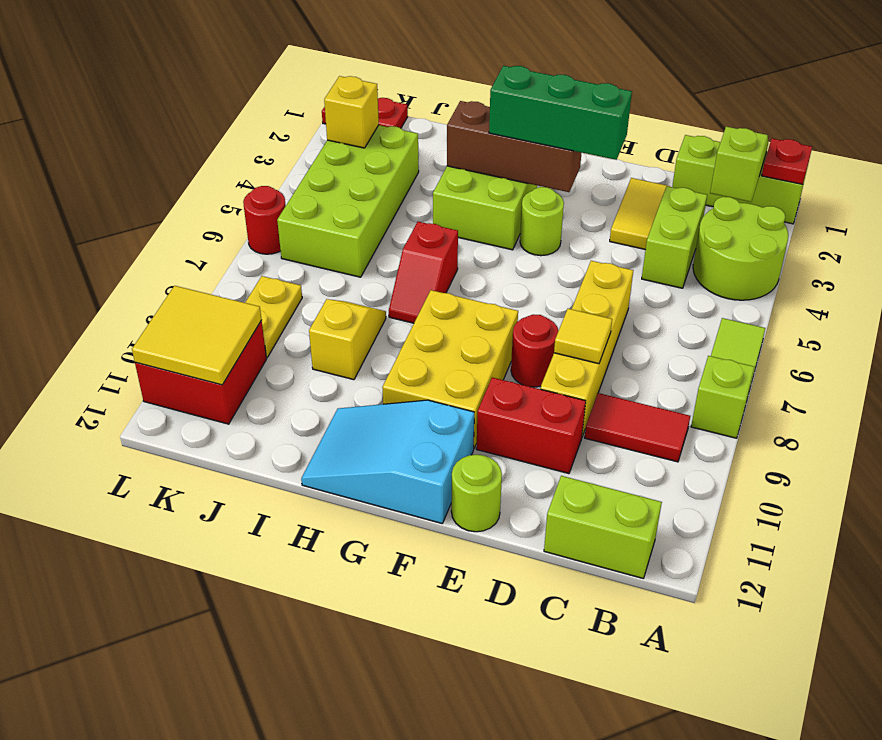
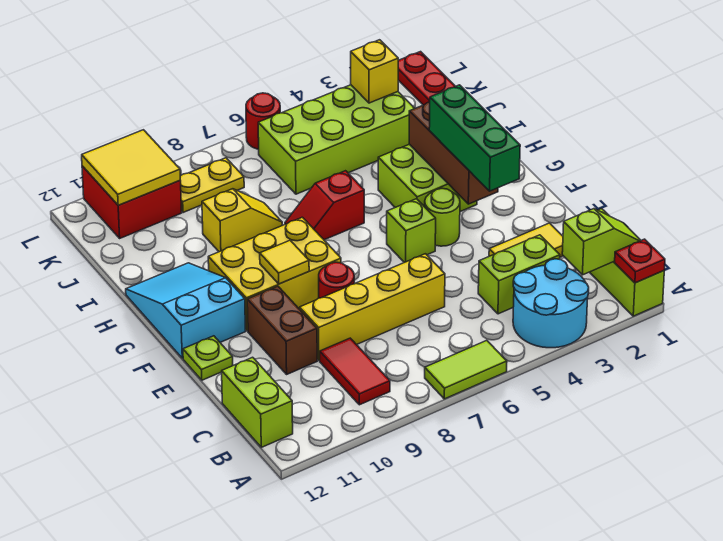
lime 2x2 round brick [693,197,788,300] -> cyan 2x2 round brick [513,259,589,348]
lime 1x1 brick [691,356,754,438] -> lime 1x1 brick moved to [387,199,436,263]
yellow 1x1 tile [554,309,612,364] -> yellow 1x1 tile moved to [260,240,309,284]
red 1x2 brick [476,377,586,474] -> brown 1x2 brick [247,286,317,374]
lime 1x1 round brick [451,455,502,532] -> lime 1x1 plate [183,336,233,380]

